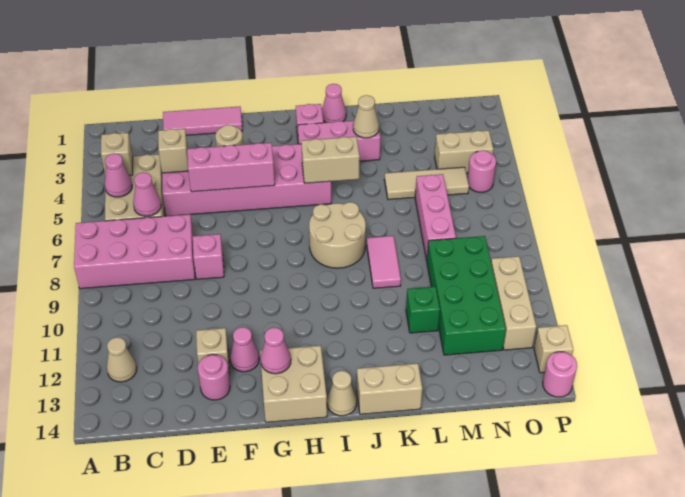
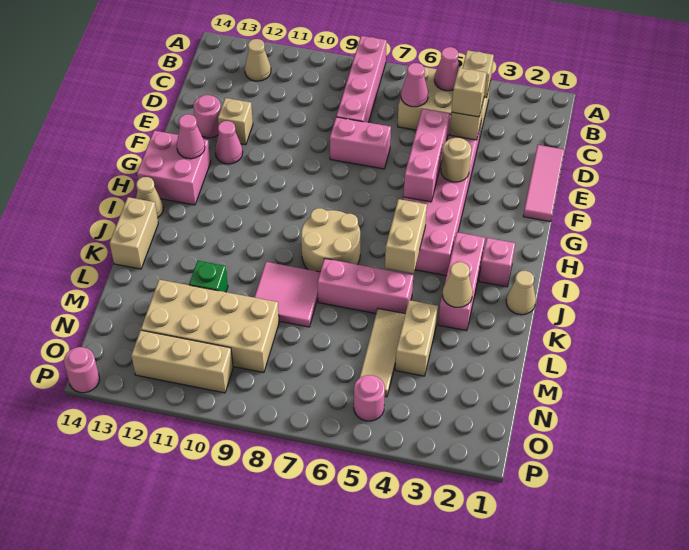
pink 2x4 brick [74,214,195,289] -> pink 1x4 brick [336,36,387,123]
pink 1x1 brick [193,234,224,279] -> pink 1x2 brick [330,117,391,169]
tan 2x2 brick [260,345,327,422] -> pink 2x2 brick [137,131,211,205]
pink 1x1 cone [322,84,346,123] -> tan 1x1 cone [506,271,536,315]
pink 1x2 tile [367,236,401,288] -> pink 2x2 tile [254,262,320,327]
pink 1x3 brick [415,174,456,260] -> pink 1x3 brick moved to [318,259,413,313]
green 2x4 brick [427,236,506,355] -> tan 2x4 brick [141,280,279,373]
tan 1x2 brick [435,130,493,173] -> tan 1x2 brick moved to [395,300,438,376]
tan 1x1 brick [534,325,573,373] -> tan 1x1 brick moved to [451,68,486,117]

